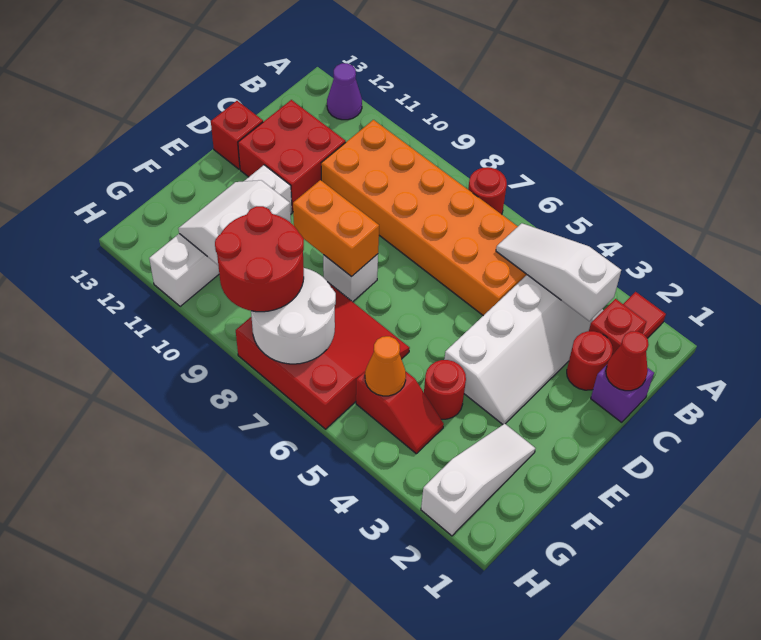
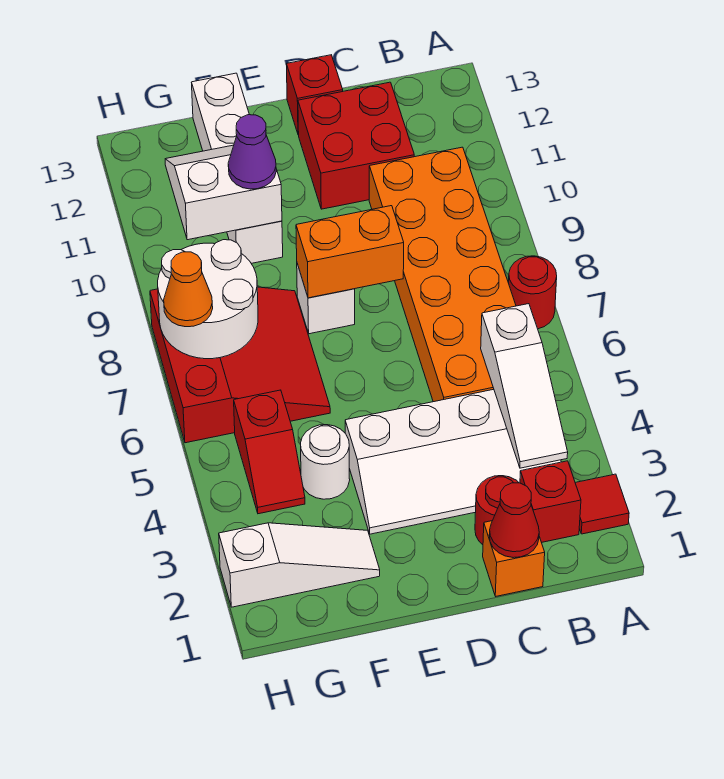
purple 1x1 cone [327,63,362,120] -> purple 1x1 cone moved to [228,115,276,189]
white 1x3 slope [496,223,621,321] -> white 1x3 slope turned to [481,304,568,468]
purple 1x1 brick [591,365,654,422] -> orange 1x1 brick [483,521,545,596]
orange 1x2 brick [293,180,379,277] -> orange 1x2 brick turned to [296,206,404,298]
white 1x4 brick [149,165,292,307] -> white 1x4 brick turned to [192,73,283,263]
red 1x1 round brick [424,360,466,419] -> white 1x1 round brick [301,425,350,499]
orange 1x1 cone [365,336,406,396] -> orange 1x1 cone moved to [164,252,213,327]
red 2x2 round brick [215,206,304,312] -> none

